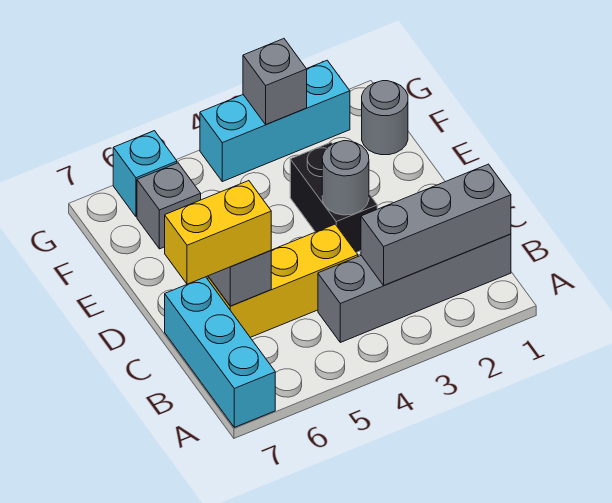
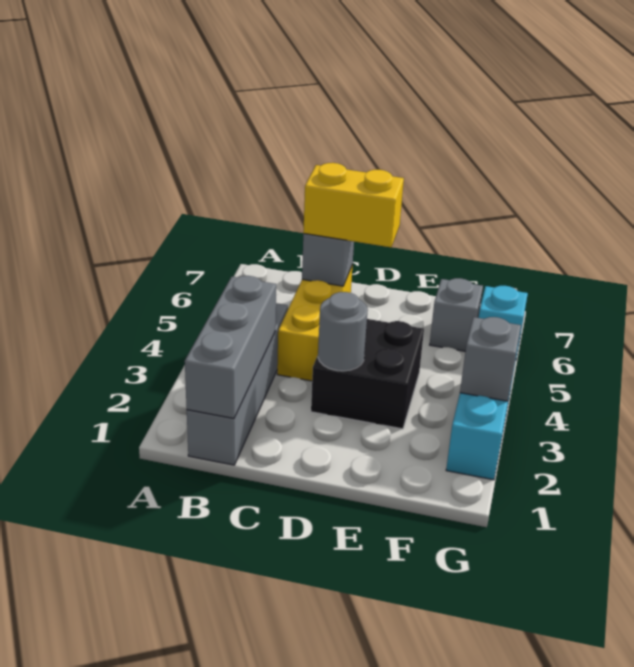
cyan 1x3 brick [165,277,275,427] -> none
yellow 1x2 brick [165,181,271,284] -> yellow 1x2 brick turned to [303,163,404,247]
black 1x2 brick [290,142,377,253] -> black 2x2 brick [311,319,424,429]
grey 1x1 round brick [362,81,408,155] -> none

